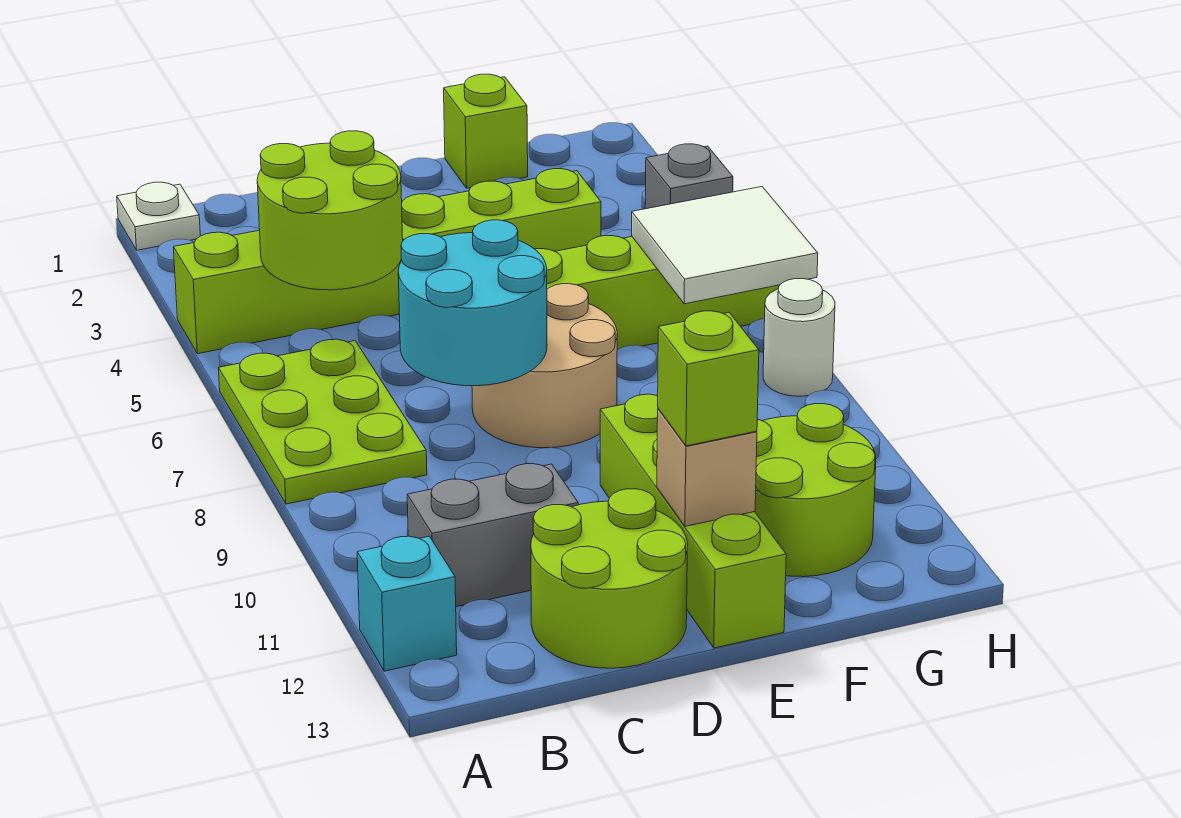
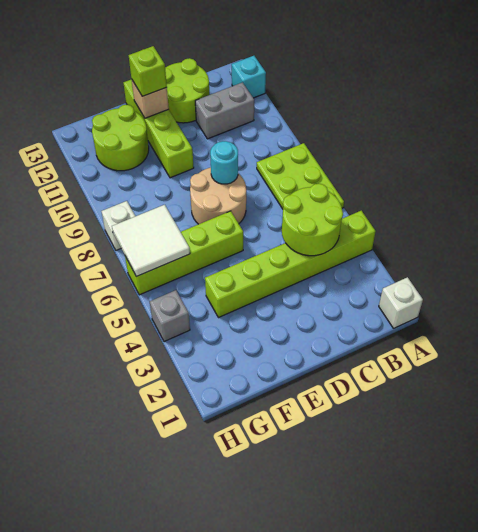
white 1x1 plate [117,182,200,250] -> white 1x1 brick [379,277,423,328]
cyan 2x2 round brick [398,220,547,386] -> cyan 1x1 round brick [210,141,238,184]
lime 1x1 brick [444,74,528,188] -> none
white 1x1 round brick [763,279,835,396] -> white 1x1 brick [101,201,135,250]

